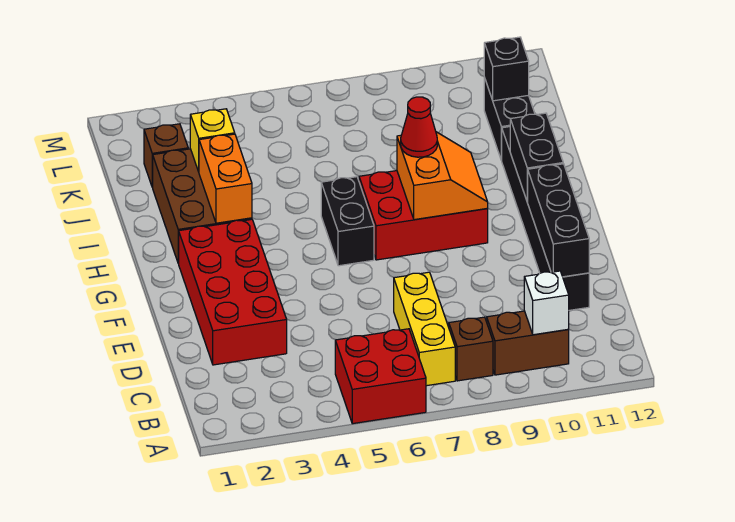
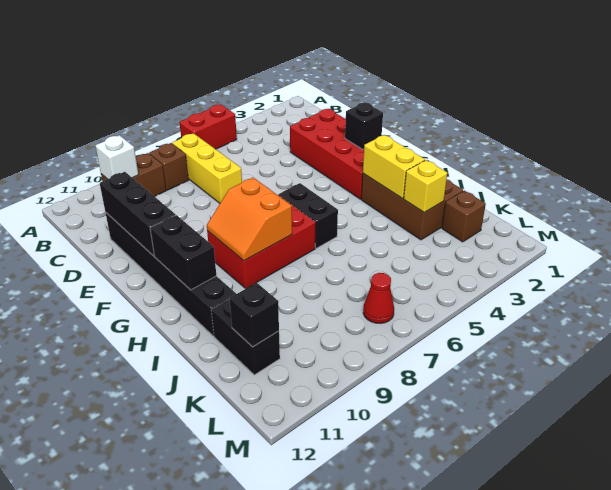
red 2x2 brick [335,329,426,424] -> red 1x2 brick [179,104,237,149]
none -> black 1x1 brick [345,103,383,149]
orange 1x2 brick [199,134,252,223] -> yellow 1x2 brick [363,135,425,198]
red 1x1 cone [401,97,437,157] -> red 1x1 cone moved to [363,273,394,323]

